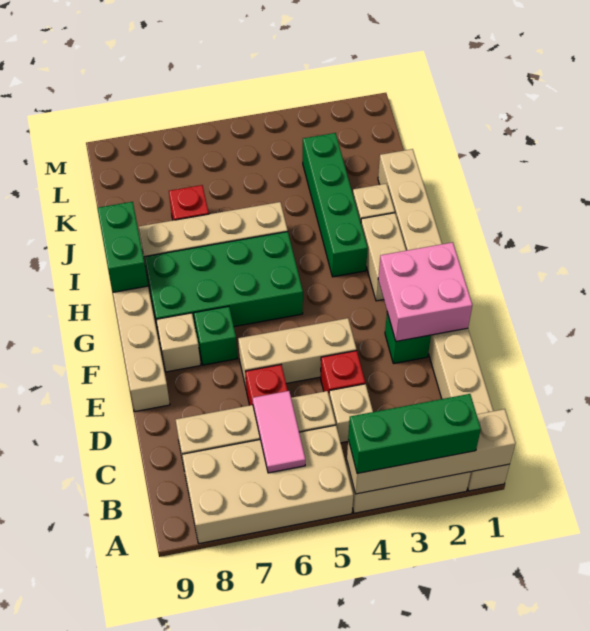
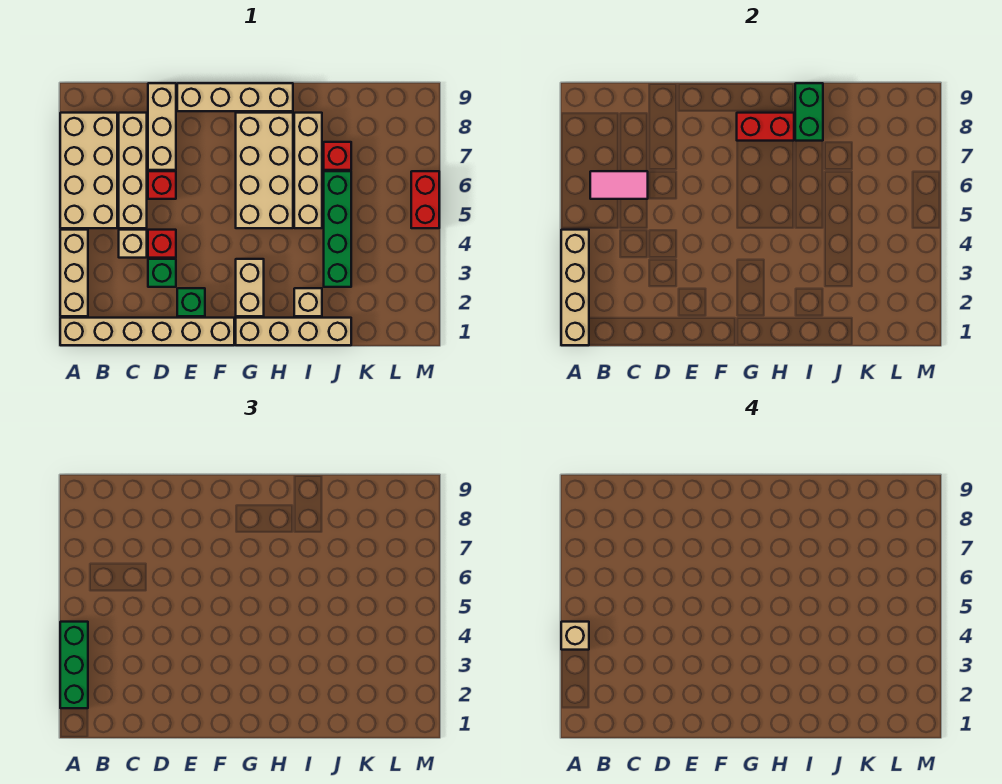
pink 2x2 brick [378,242,472,341] -> none
tan 1x3 brick [238,318,356,391] -> tan 1x3 brick moved to [148,83,176,170]
green 1x1 brick [194,306,237,365] -> green 1x1 brick moved to [148,259,176,287]
tan 1x1 brick [156,313,201,372] -> tan 1x1 brick moved to [561,622,589,650]
tan 1x2 brick [361,213,406,301] -> tan 1x2 brick turned to [236,259,264,316]
green 2x4 brick [144,232,303,330] -> tan 2x4 brick [236,113,293,228]
none -> red 1x2 brick [737,113,794,141]
green 1x4 brick [303,133,368,277] -> green 1x4 brick turned to [324,171,351,287]
green 1x2 brick [97,202,148,292] -> green 1x2 brick turned to [795,83,823,141]
none -> red 1x2 brick [411,171,439,228]

